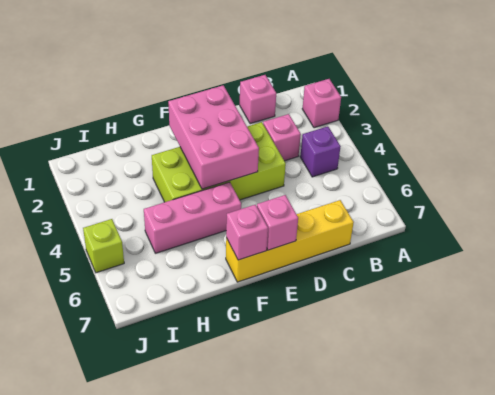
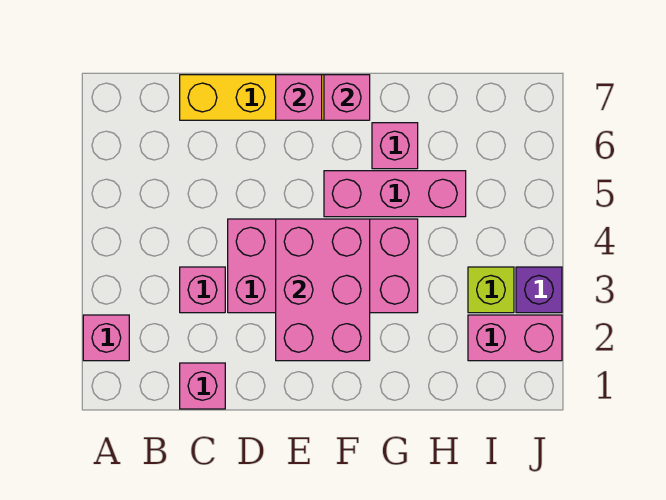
purple 1x1 brick [300,126,341,177] -> purple 1x1 brick moved to [516,267,562,313]
lime 2x4 brick [152,122,286,202] -> pink 2x4 brick [228,219,418,313]
none -> pink 1x1 brick [372,123,418,169]
none -> pink 1x2 brick [468,315,562,361]
lime 1x1 brick [83,219,124,273] -> lime 1x1 brick moved to [468,267,514,313]

